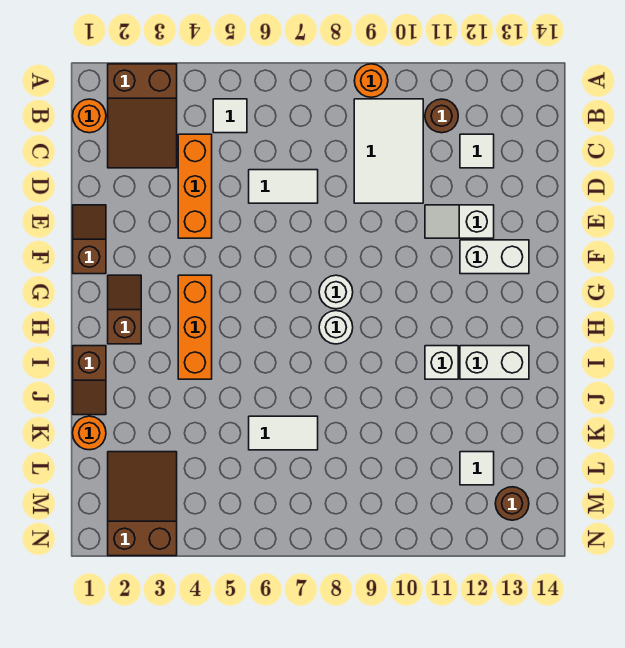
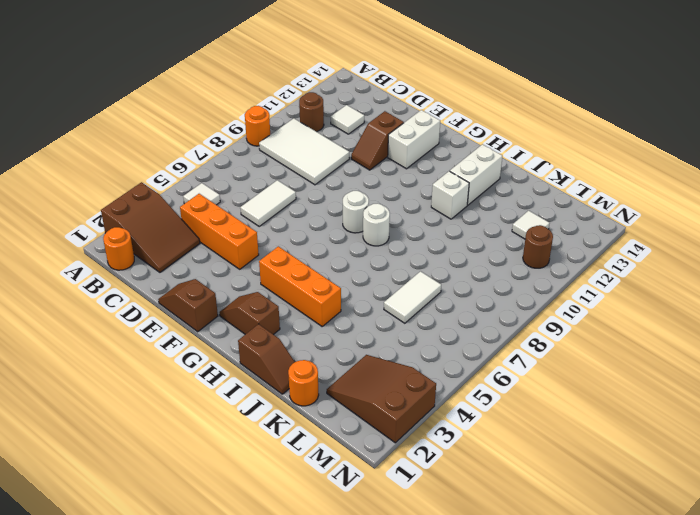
white 1x2 slope [425,205,494,238] -> brown 1x2 slope [351,111,404,170]
brown 1x1 round brick [495,487,529,520] -> brown 1x1 round brick moved to [523,225,553,268]

